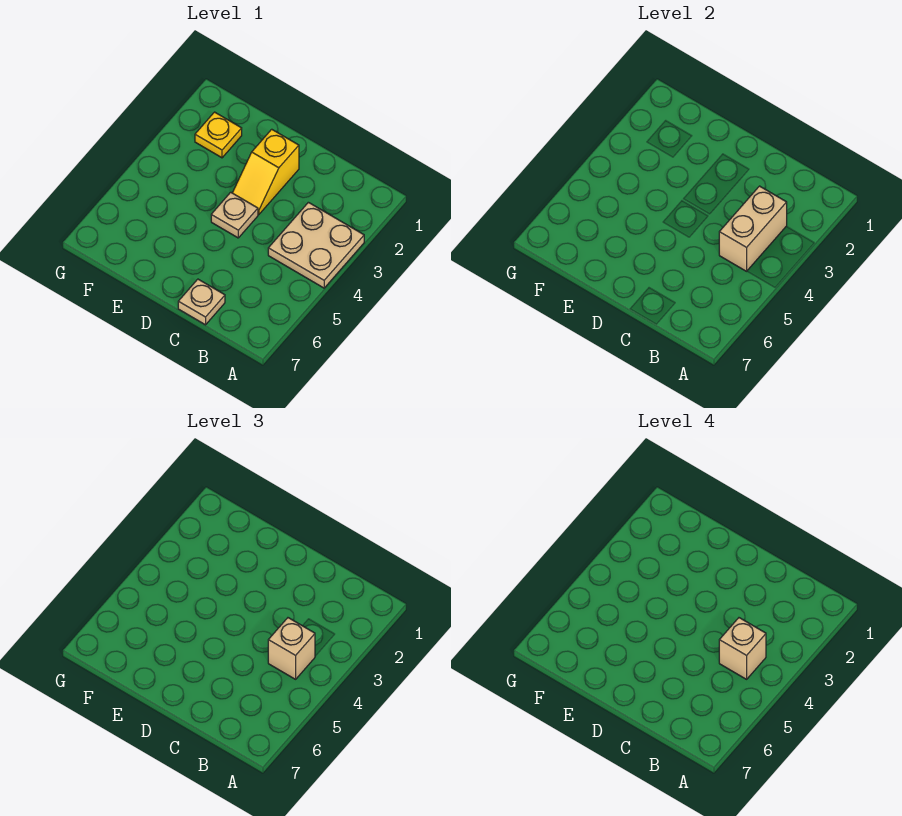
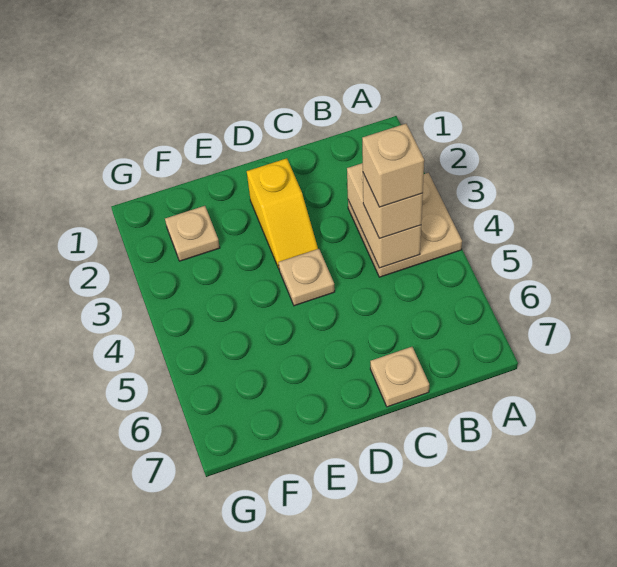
yellow 1x1 plate [195,112,242,158] -> tan 1x1 plate [165,206,220,261]

